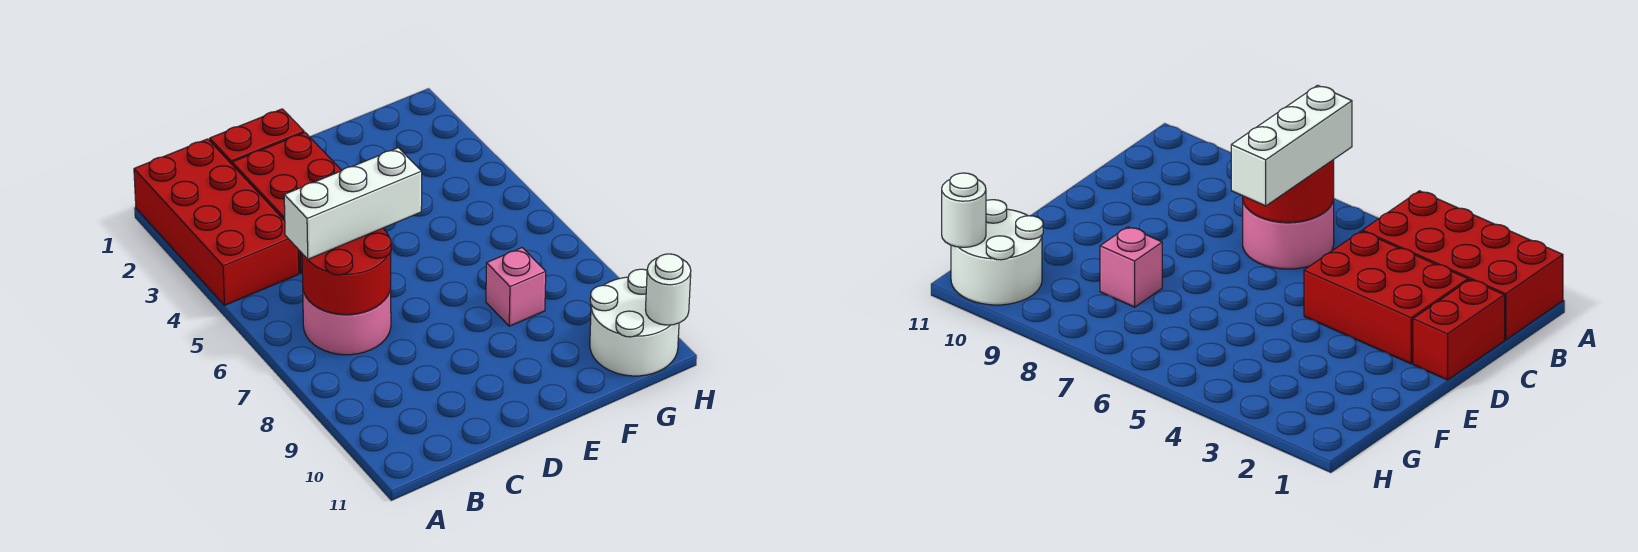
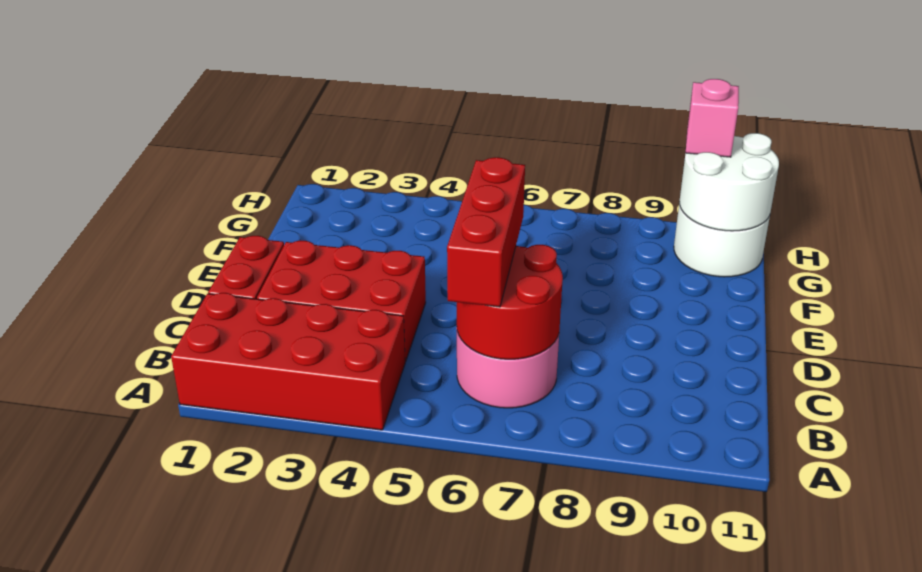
white 1x3 brick [284,148,422,259] -> red 1x3 brick [447,157,525,307]
pink 1x1 brick [486,248,546,326] -> pink 1x1 brick moved to [686,79,739,157]
white 1x1 round brick [646,254,691,325] -> white 2x2 round brick [679,133,779,231]

